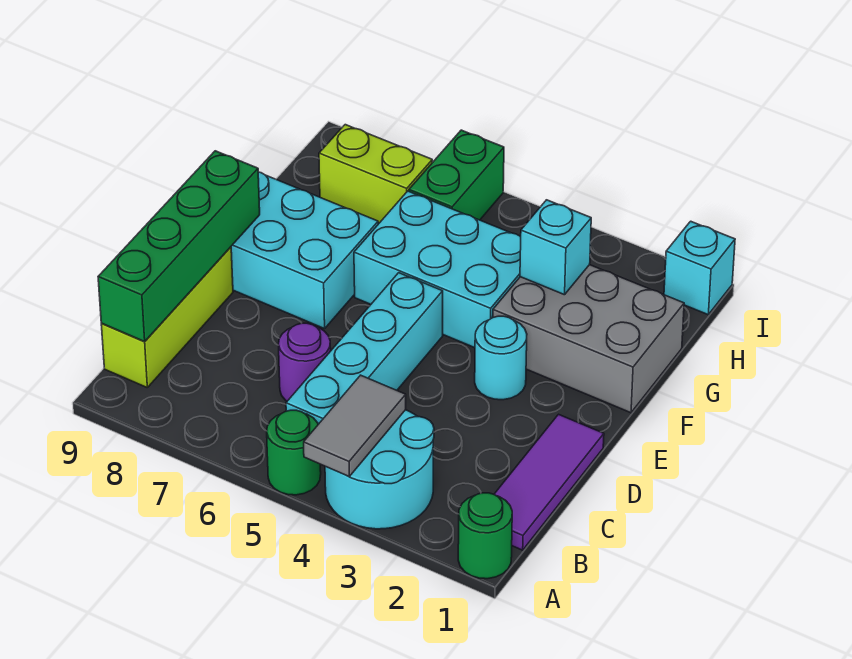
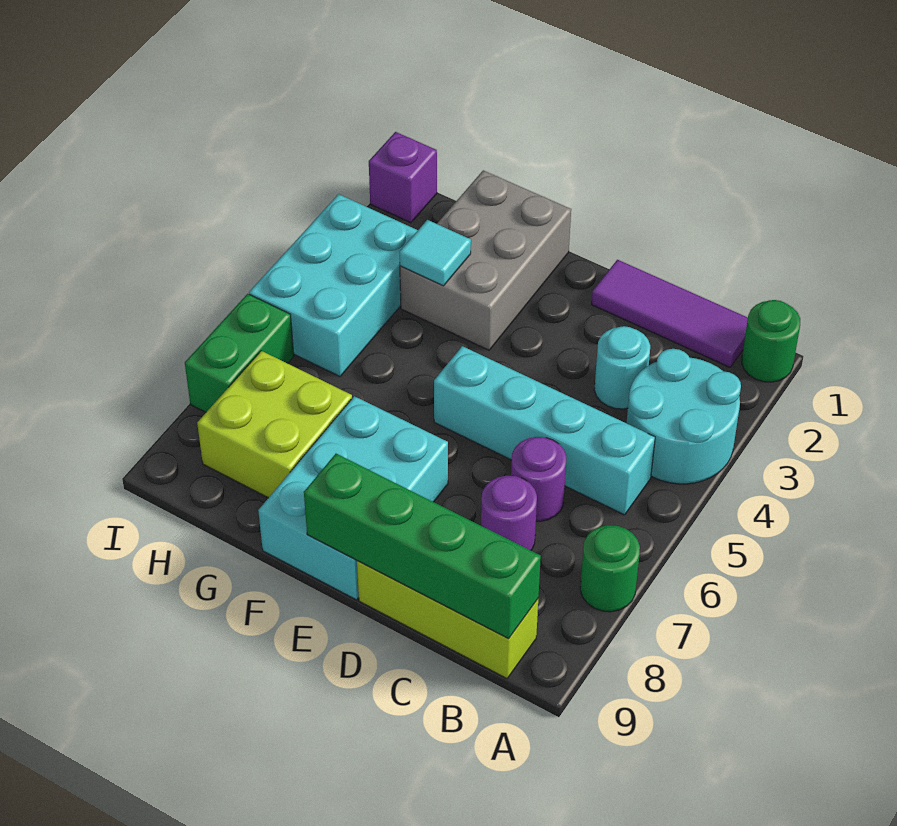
grey 1x2 tile [304,375,406,476] -> none
green 1x1 round brick [267,410,321,495] -> green 1x1 round brick moved to [580,525,640,612]
none -> purple 1x1 round brick [481,476,537,550]
cyan 1x1 round brick [475,316,527,400] -> cyan 1x1 round brick moved to [594,326,650,409]
cyan 2x3 brick [354,191,521,348] -> cyan 2x3 brick moved to [249,194,418,377]
cyan 1x1 brick [520,200,591,295] -> cyan 1x1 tile [400,220,471,286]
green 1x2 brick [409,130,504,220] -> green 1x2 brick turned to [185,294,294,412]
lime 1x2 brick [319,125,432,223] -> lime 2x2 brick [197,351,352,498]
cyan 1x1 brick [664,221,735,315] -> purple 1x1 brick [369,132,437,223]

